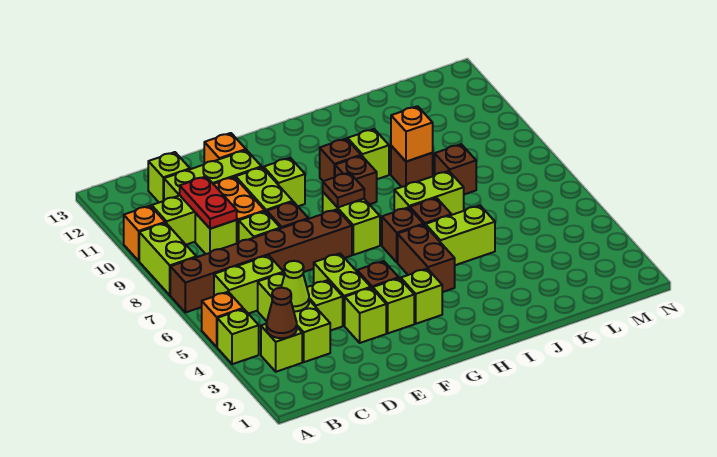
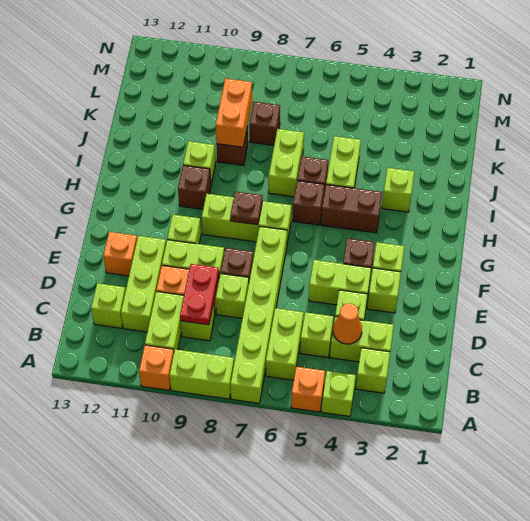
brown 1x6 brick [170,209,352,313] -> lime 1x6 brick [230,226,287,403]
brown 1x1 cone [266,288,297,338] -> none
lime 1x1 cone [281,261,309,311] -> orange 1x1 cone [333,303,362,344]
red 1x2 plate [180,176,237,229] -> red 1x2 plate turned to [180,264,219,325]
lime 1x1 brick [401,269,442,324] -> lime 1x1 brick moved to [382,168,414,212]
lime 1x2 brick [323,192,380,255] -> lime 1x3 brick [202,194,291,243]
brown 1x1 brick [335,156,377,204] -> none
orange 1x1 brick [391,106,433,162] -> orange 1x2 brick [216,79,252,147]

